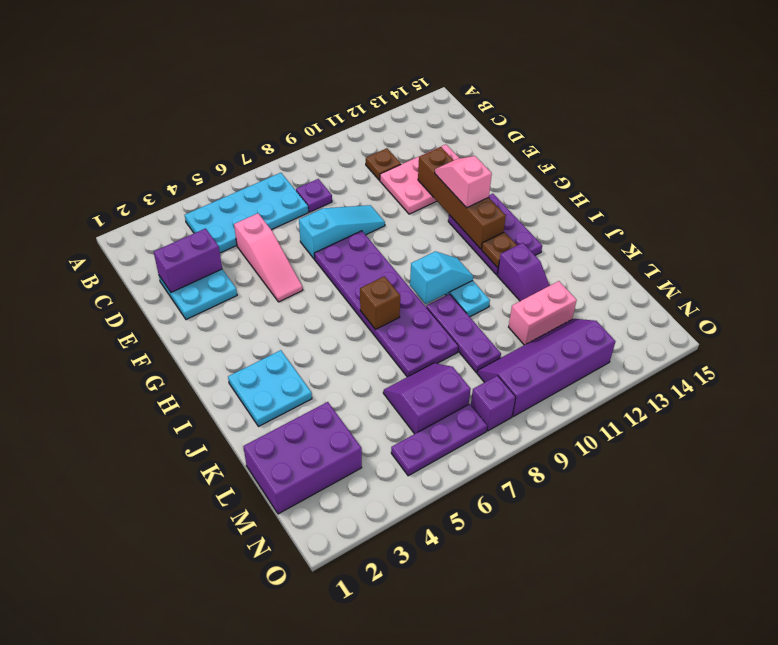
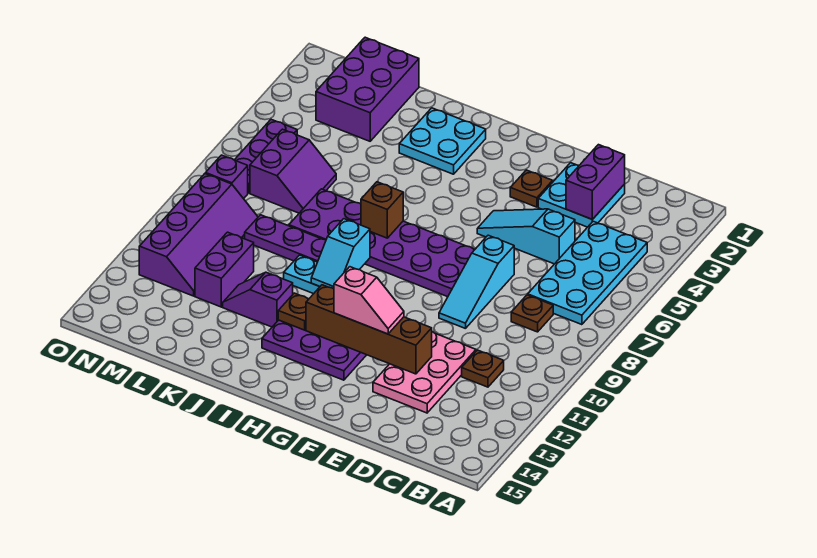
purple 1x1 plate [296,179,332,212] -> brown 1x1 plate [511,295,553,332]
pink 1x3 slope [234,213,303,302] -> cyan 1x3 slope [477,209,575,264]
none -> brown 1x1 plate [510,170,553,207]
pink 1x2 brick [509,281,577,345] -> purple 1x2 brick [195,232,254,307]

